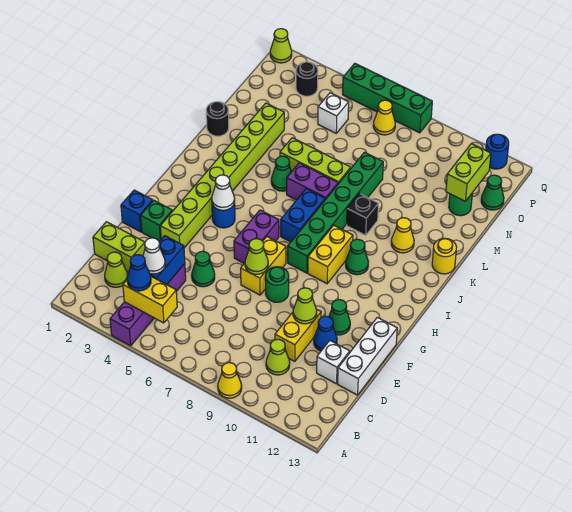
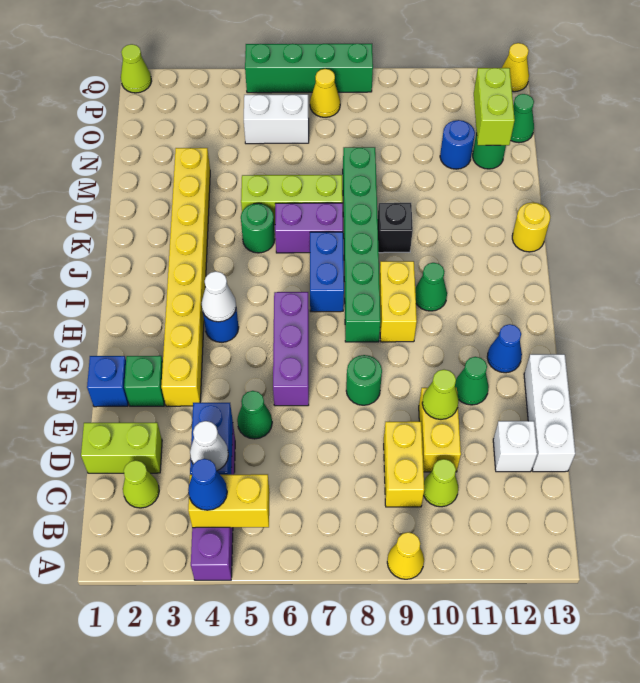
blue 1x1 cone [314,316,337,351] -> blue 1x1 cone moved to [487,324,522,373]
lime 1x8 brick [160,103,284,248] -> yellow 1x8 brick [161,148,210,406]
yellow 1x2 brick [241,237,286,295] -> yellow 1x2 brick moved to [384,421,424,507]
lime 1x1 cone [245,239,268,274] -> none
purple 1x2 brick [234,210,279,263] -> purple 1x3 brick [273,292,309,406]
green 1x1 cone [271,156,291,191] -> green 1x1 round brick [241,203,275,253]
yellow 1x1 cone [391,218,414,253] -> yellow 1x1 cone moved to [502,43,529,92]
black 1x1 round brick [206,102,229,136] -> none
white 1x1 brick [318,93,349,133] -> white 1x2 brick [244,94,309,144]
black 1x1 round brick [296,62,318,96] -> none
blue 1x1 round brick [486,134,509,169] -> blue 1x1 round brick moved to [440,120,475,169]

